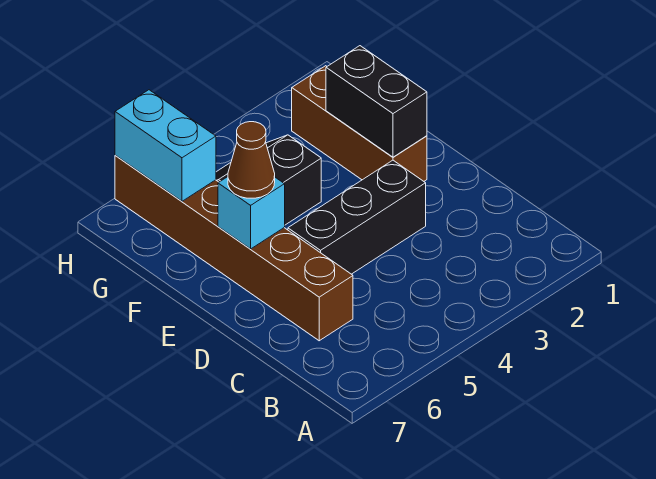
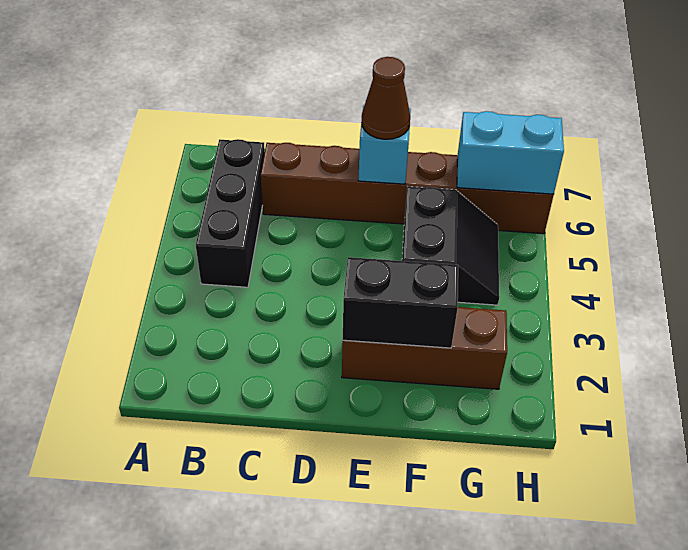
black 1x3 brick [288,160,426,274] -> black 1x3 brick moved to [196,139,265,287]

